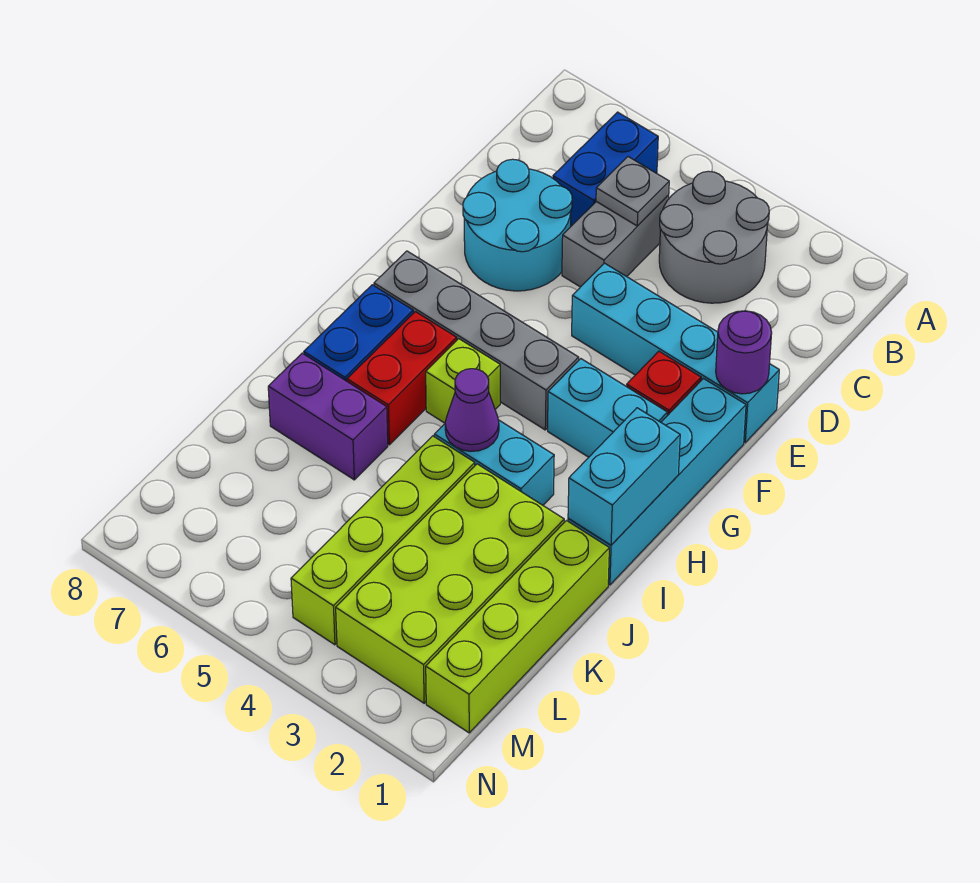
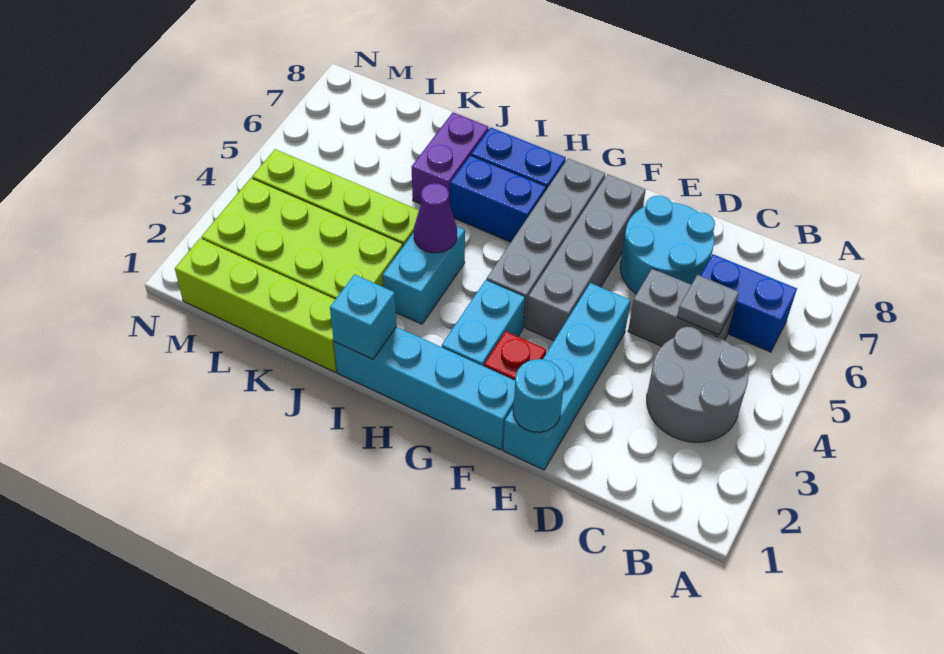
purple 1x1 round brick [716,311,772,394] -> cyan 1x1 round brick [513,359,564,432]
none -> grey 1x4 brick [526,174,646,341]
cyan 1x2 brick [568,408,680,545] -> cyan 1x1 brick [330,274,397,359]
lime 1x1 brick [426,339,500,423] -> none
red 1x2 brick [347,312,457,445] -> blue 1x2 brick [450,155,546,242]

